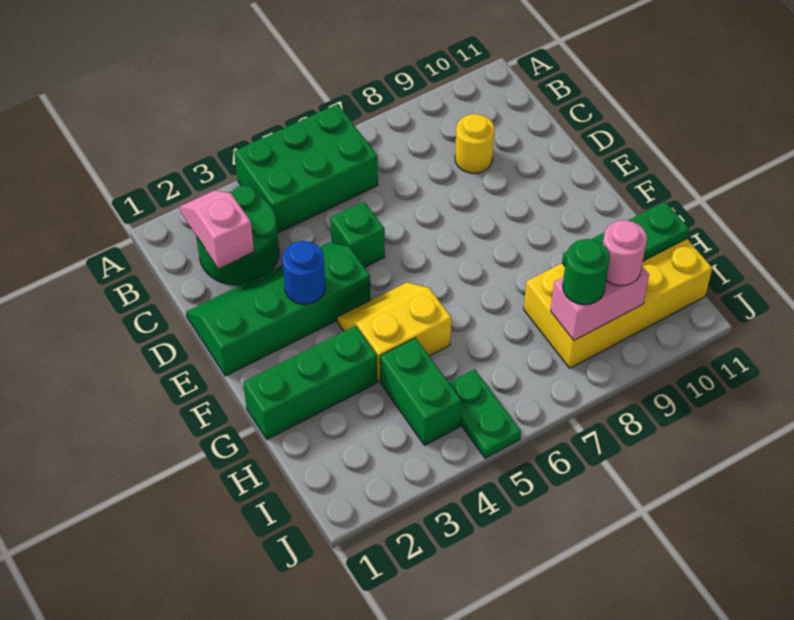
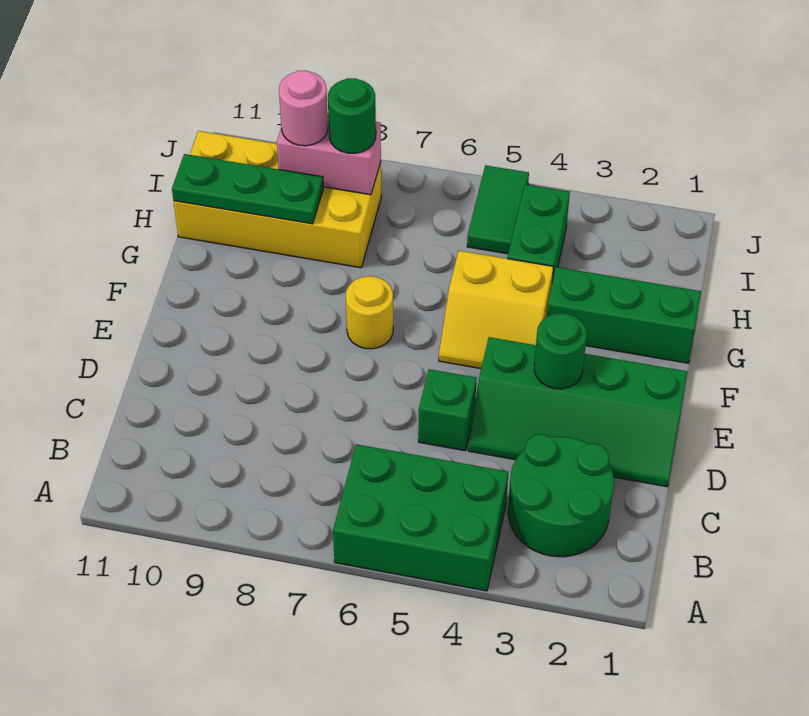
pink 1x2 slope [180,190,254,268] -> none
yellow 1x1 round brick [455,114,494,173] -> yellow 1x1 round brick moved to [346,276,393,349]
blue 1x1 round brick [282,241,325,304] -> green 1x1 round brick [534,313,587,389]
green 1x2 plate [449,369,521,458] -> green 1x2 tile [467,165,529,254]

